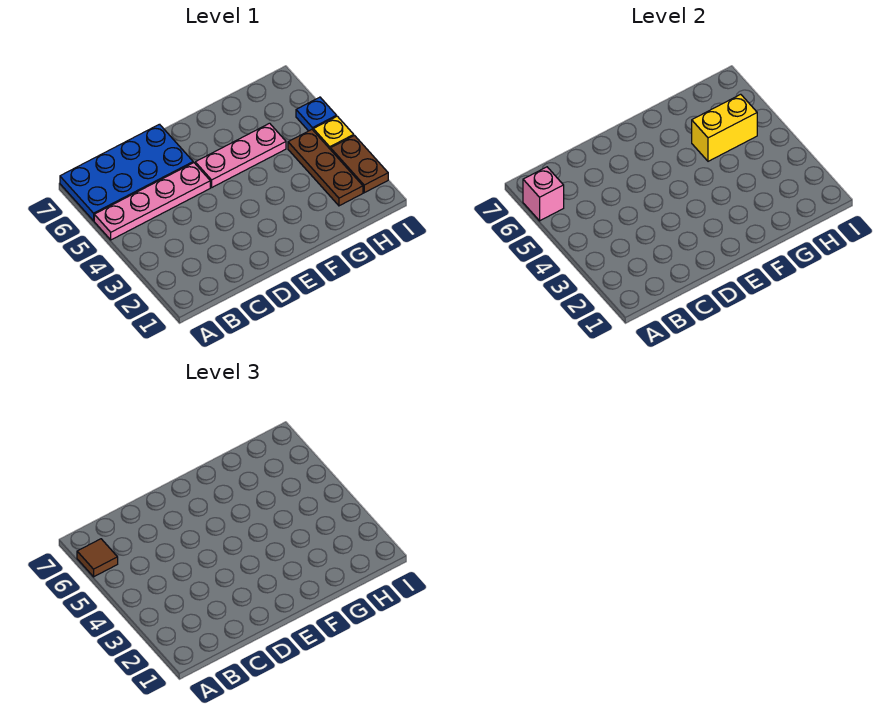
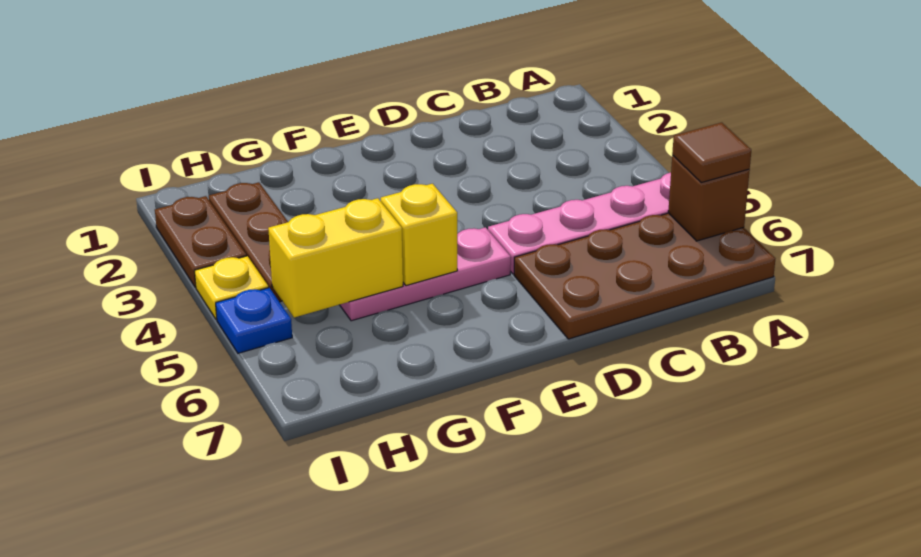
blue 2x4 plate [60,124,193,221] -> brown 2x4 plate [514,213,775,339]
pink 1x1 brick [523,167,564,221] -> brown 1x1 brick [668,156,750,241]
none -> yellow 1x1 brick [381,184,457,286]

